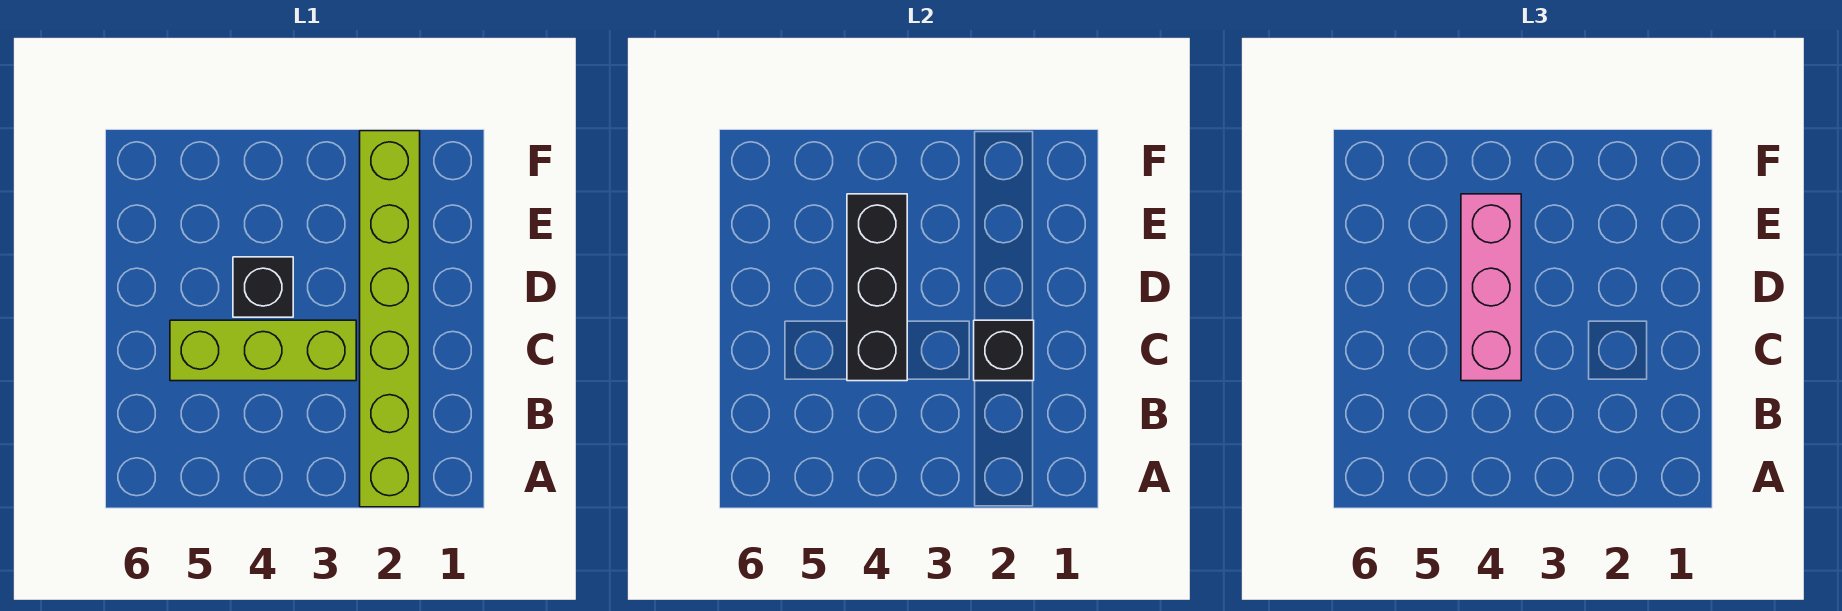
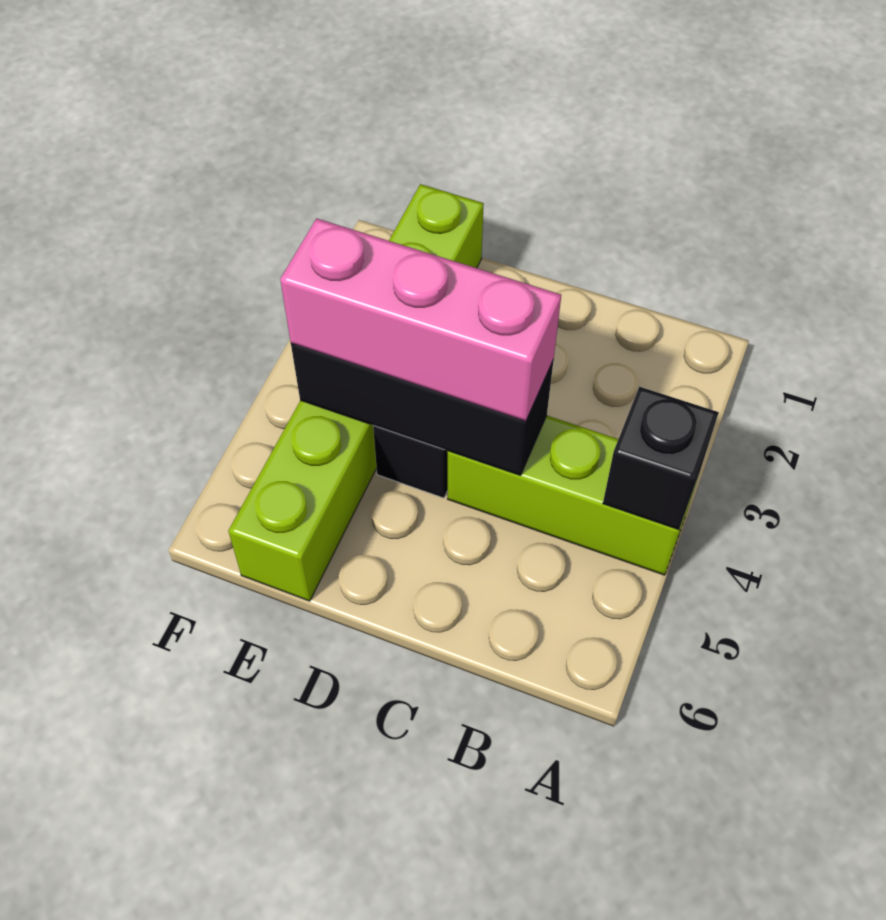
lime 1x6 brick [360,131,420,507] -> lime 1x6 brick turned to [228,184,484,601]
black 1x1 brick [974,320,1034,381] -> black 1x1 brick moved to [603,387,719,530]
lime 1x3 brick [170,320,356,381] -> lime 1x3 brick turned to [448,416,699,575]

